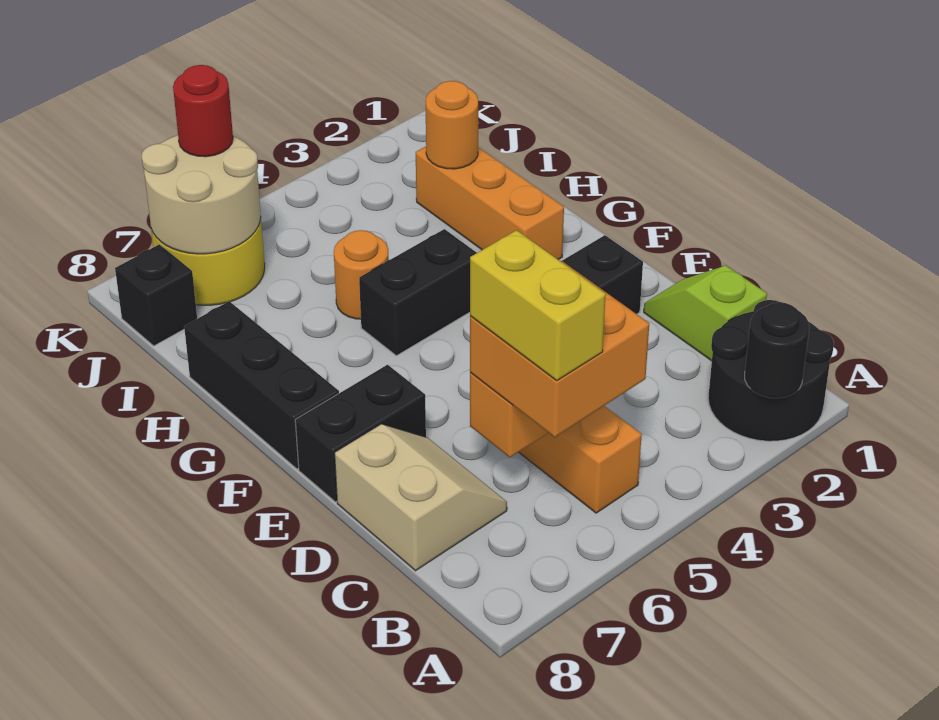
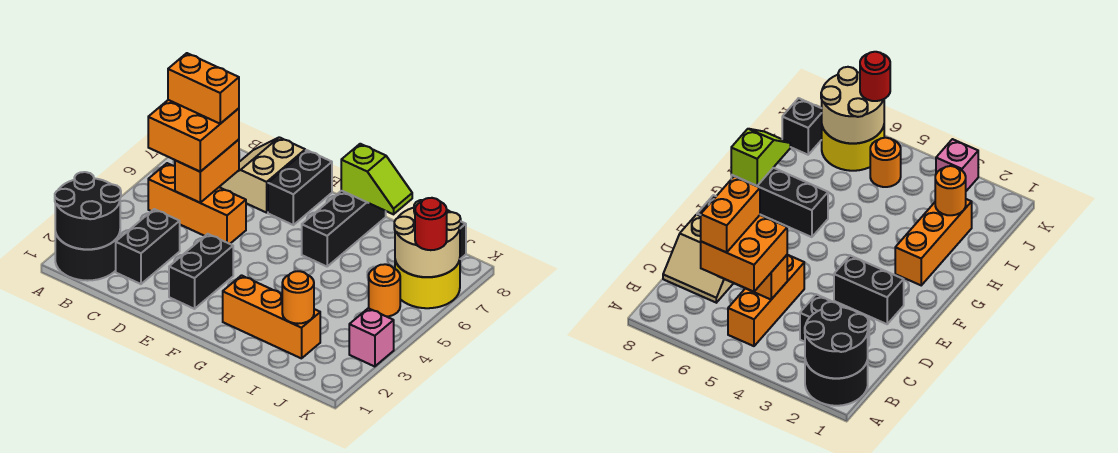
black 1x1 round brick [745,303,809,398] -> black 2x2 round brick [55,172,121,249]
yellow 1x2 brick [470,230,606,380] -> orange 1x2 brick [168,53,239,124]
lime 1x2 slope [644,265,767,361] -> lime 1x2 slope moved to [341,144,412,214]
tan 2x2 slope [335,424,507,571] -> tan 2x2 slope turned to [220,137,305,213]
black 1x3 brick [184,301,339,469] -> black 1x3 brick turned to [302,191,386,266]
black 1x2 brick [359,229,477,356] -> black 1x2 brick moved to [116,209,180,284]
orange 1x1 round brick [334,230,389,319] -> orange 1x1 round brick moved to [369,264,400,317]
none -> pink 1x1 brick [349,308,394,367]

